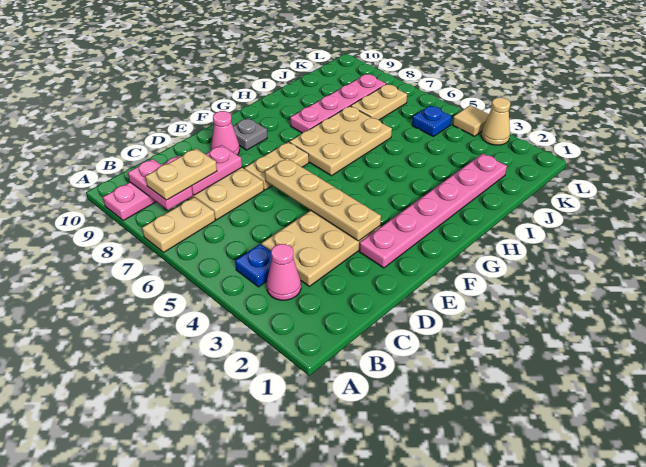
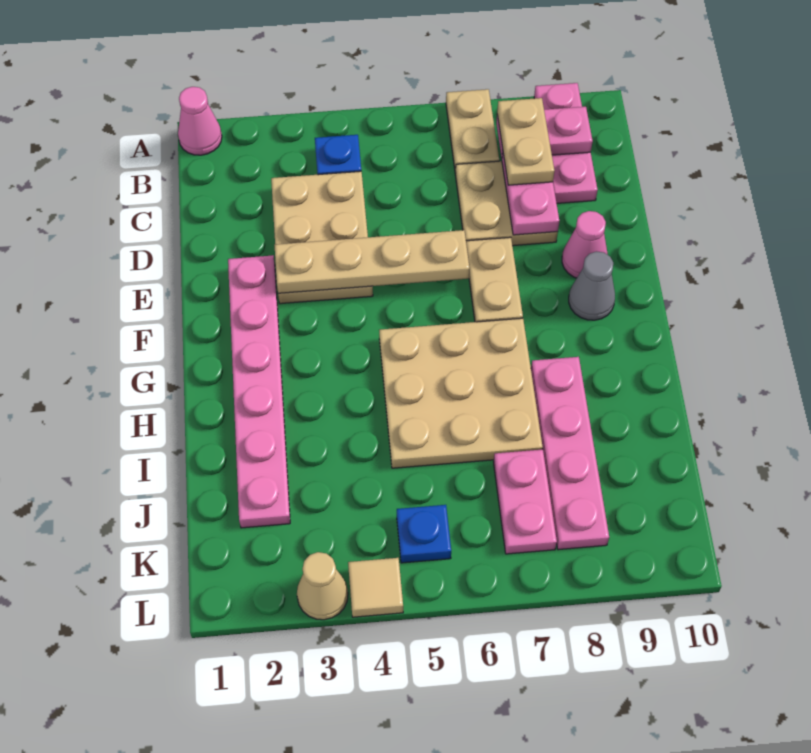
pink 1x1 cone [267,244,301,300] -> pink 1x1 cone moved to [178,87,222,155]
grey 1x1 plate [233,118,267,150] -> grey 1x1 cone [569,251,615,320]
tan 2x3 plate [289,106,392,176] -> tan 3x3 plate [379,318,543,468]
tan 1x2 plate [351,84,407,120] -> pink 1x2 plate [493,449,557,554]

